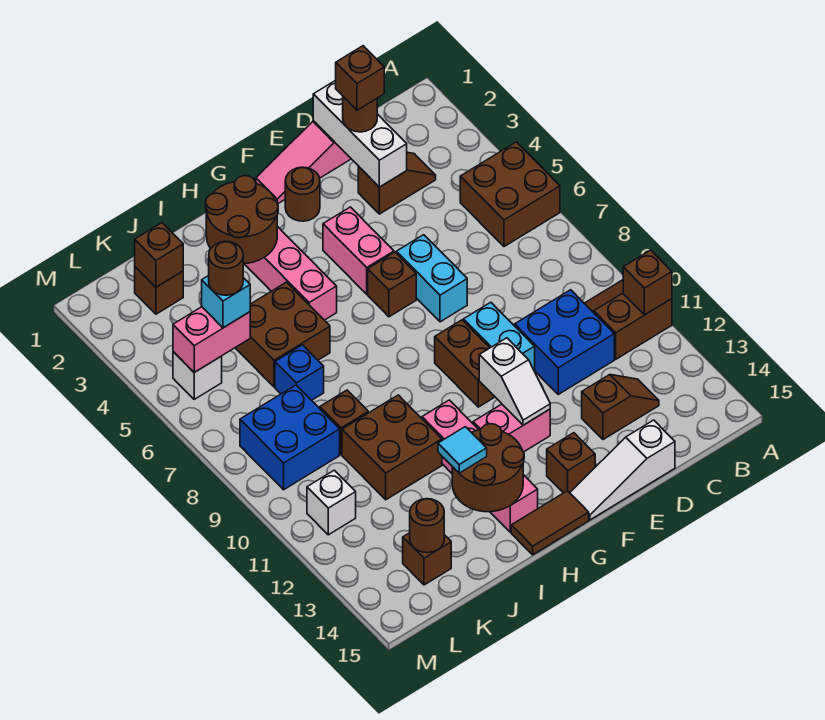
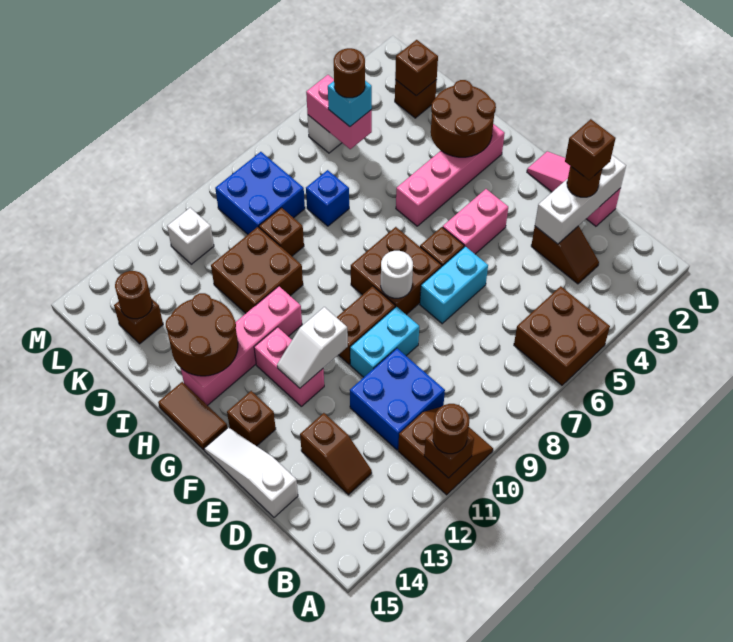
brown 1x1 round brick [285,167,320,221] -> brown 1x1 round brick moved to [433,404,469,454]
none -> white 1x1 round brick [381,251,413,298]
brown 2x2 brick [235,282,330,387] -> brown 2x2 brick moved to [351,227,442,315]
cyan 1x1 tile [438,427,487,473] -> none

